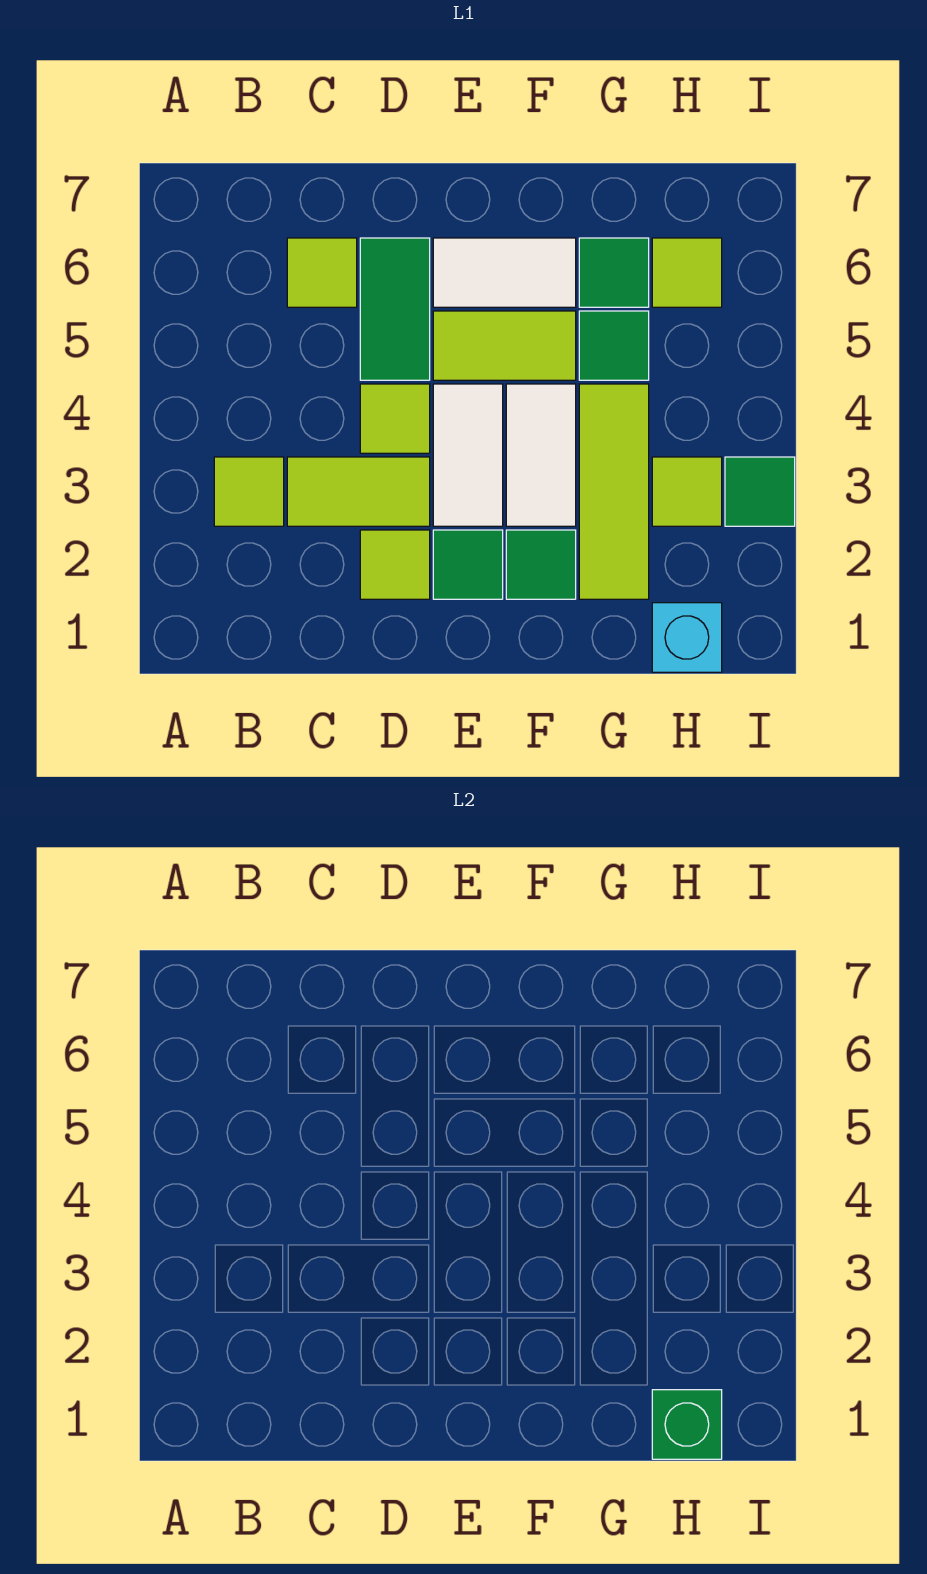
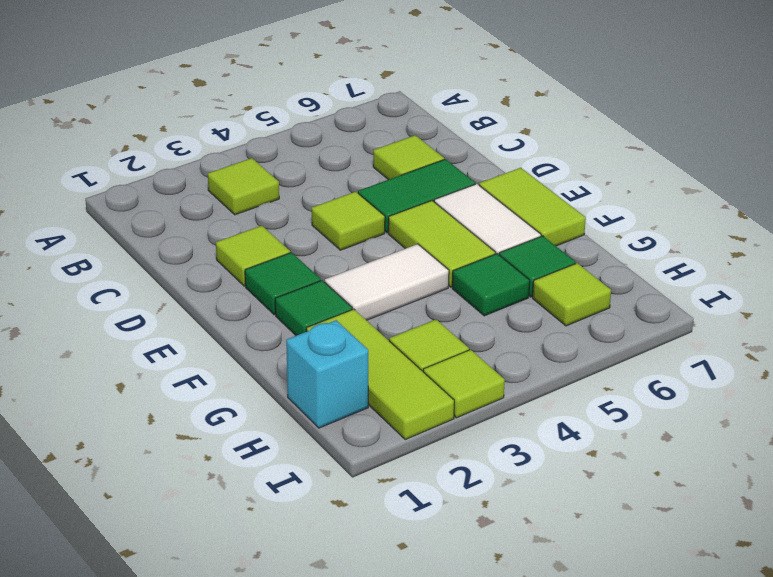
lime 1x2 tile [287,457,430,526] -> lime 1x2 tile moved to [479,168,586,246]
white 1x2 tile [433,384,503,526] -> none
lime 1x3 tile [579,384,649,599] -> lime 1x3 tile turned to [306,309,454,439]
green 1x1 brick [652,1390,722,1459] -> none
green 1x1 tile [725,457,795,526] -> lime 1x1 tile [423,350,505,418]

